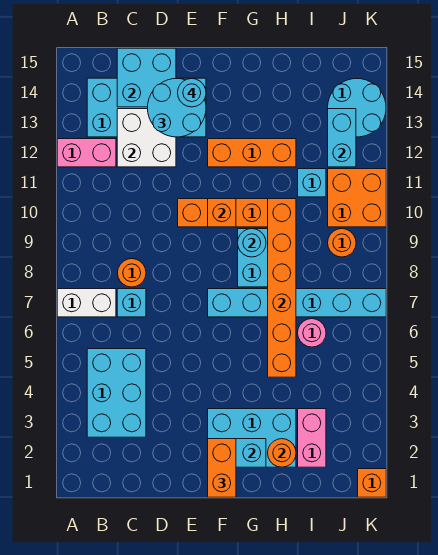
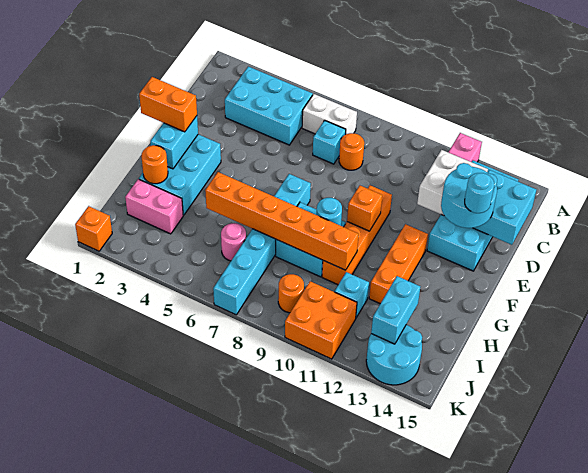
white 1x2 brick [57,289,116,317] -> white 1x2 brick turned to [302,94,357,135]
cyan 1x2 brick [328,109,356,167] -> cyan 1x2 brick turned to [371,276,420,344]

